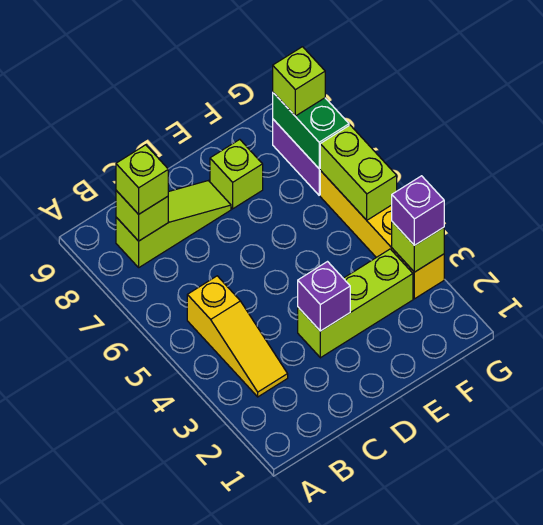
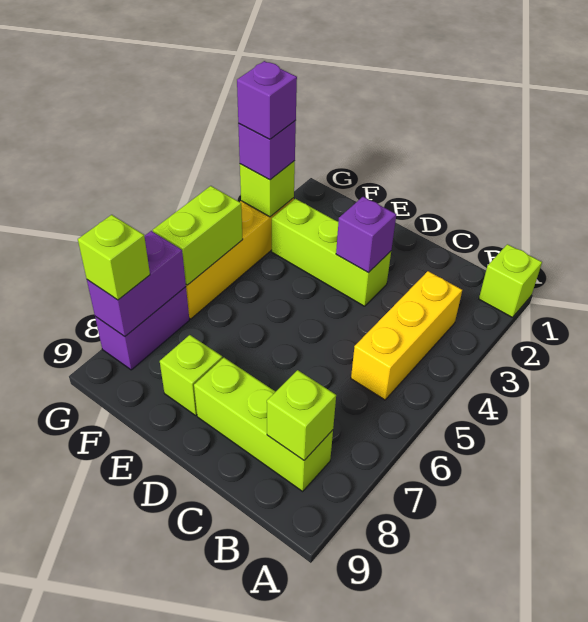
yellow 1x3 slope [187,276,288,397] -> yellow 1x3 brick [351,271,462,400]
lime 1x3 slope [116,181,231,267] -> lime 1x3 brick [194,358,333,491]
lime 1x1 brick [116,145,168,214] -> lime 1x1 brick moved to [479,244,542,317]
none -> purple 1x1 brick [237,61,297,139]
green 1x2 brick [273,93,349,169] -> purple 1x2 brick [87,231,186,337]

